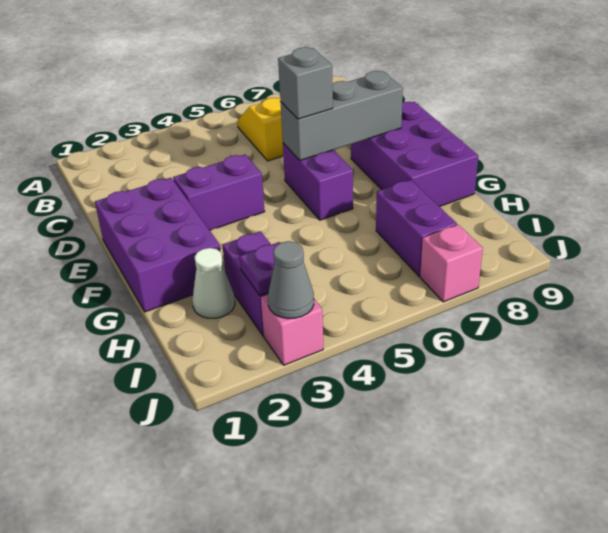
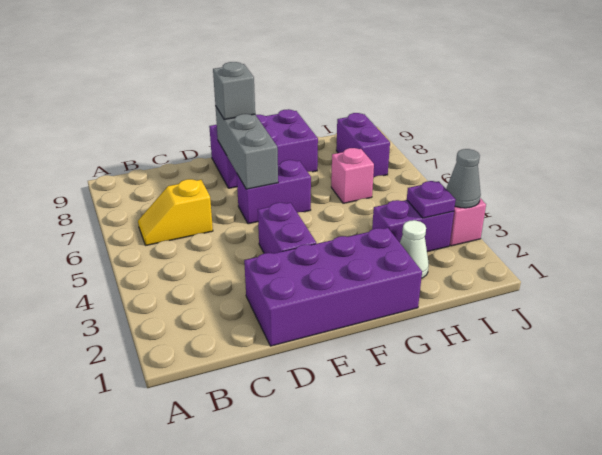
purple 2x3 brick [95,178,220,312] -> purple 2x4 brick [244,228,422,346]
grey 1x1 brick [278,47,333,119] -> grey 1x1 brick moved to [213,62,255,120]
purple 1x2 brick [376,180,457,276] -> purple 1x2 brick turned to [336,113,390,177]
pink 1x1 brick [420,225,483,302] -> pink 1x1 brick moved to [331,148,374,203]

